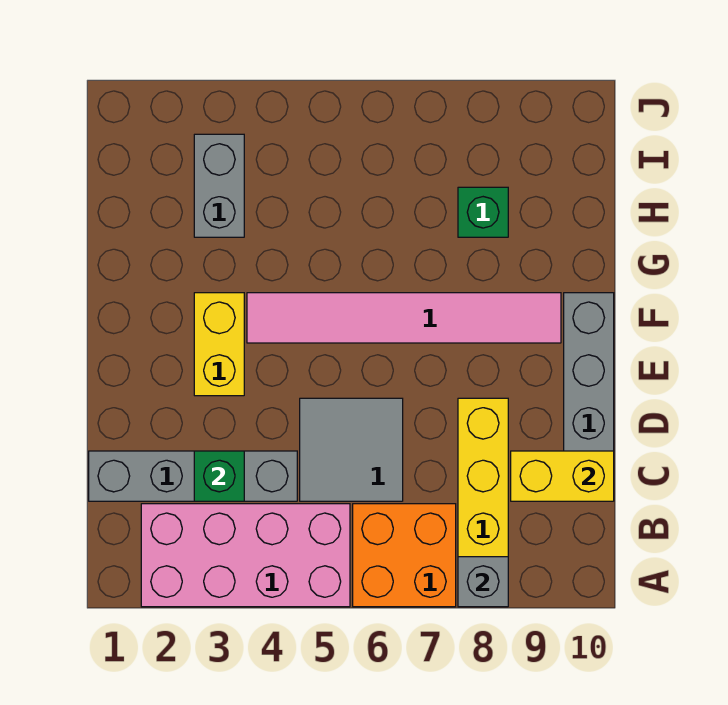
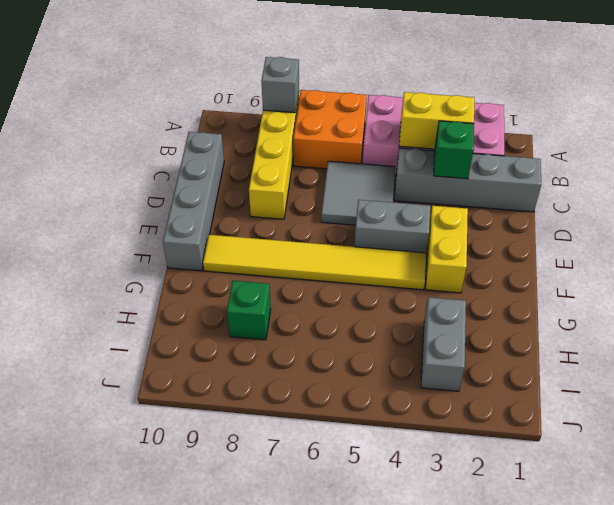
yellow 1x2 brick [511,451,614,501] -> yellow 1x2 brick moved to [399,92,474,149]
none -> grey 1x2 brick [354,200,430,253]
pink 1x6 tile [247,293,561,343] -> yellow 1x6 tile [203,235,426,290]

